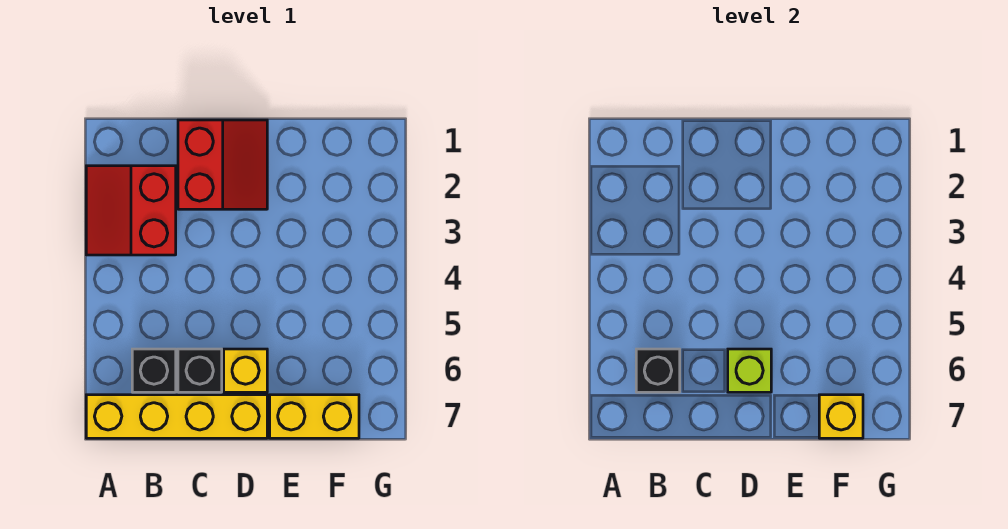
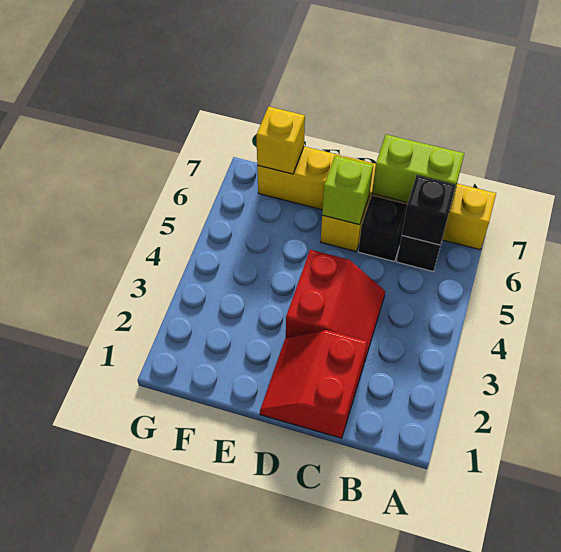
red 2x2 slope [86,166,176,255] -> red 2x2 slope moved to [286,250,385,362]
none -> lime 1x2 brick [372,135,464,203]

